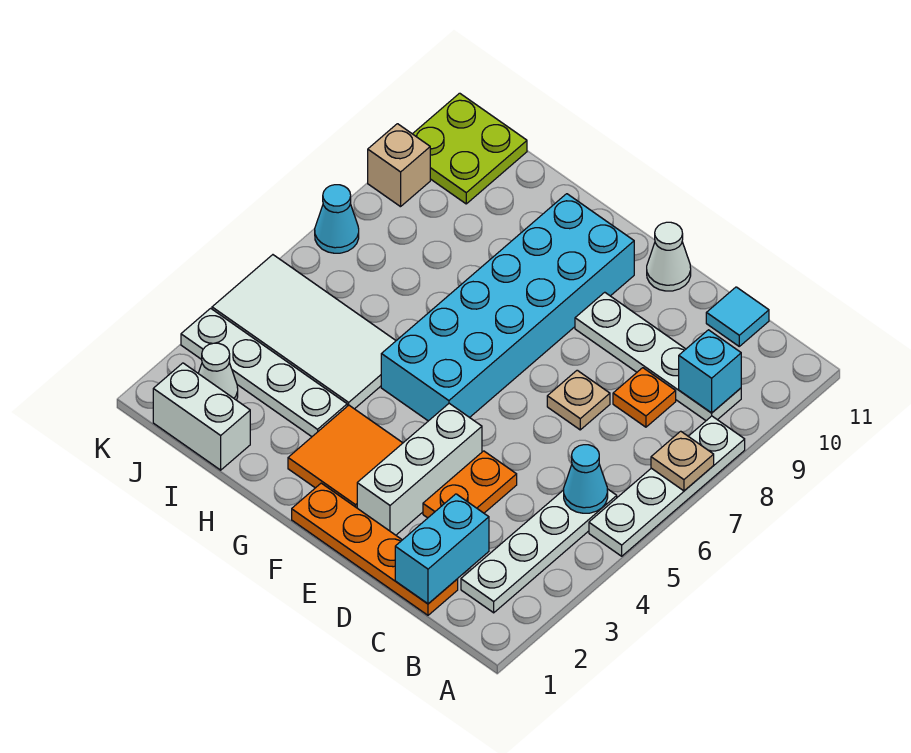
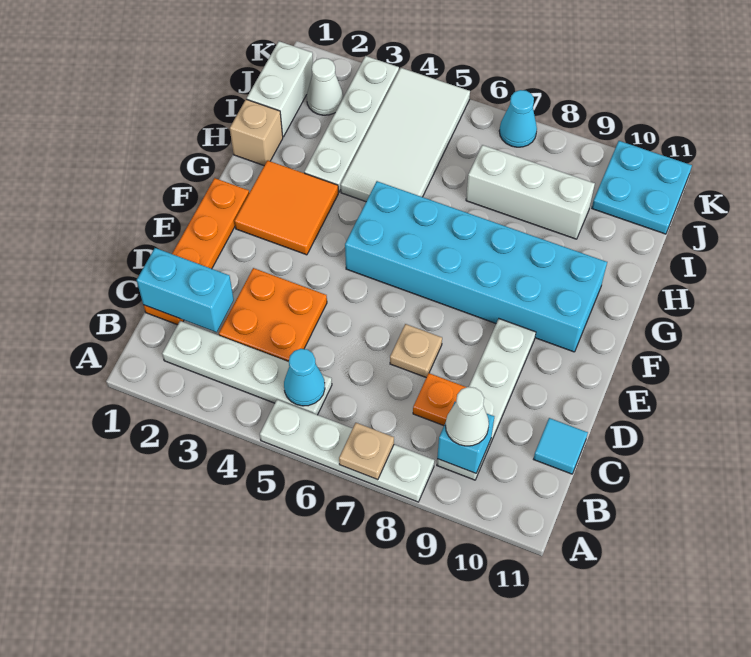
orange 1x2 plate [423,451,517,518] -> orange 2x2 plate [219,268,327,362]
white 1x3 brick [357,403,482,535] -> white 1x3 brick moved to [466,145,595,239]
white 1x1 cone [647,222,691,291] -> white 1x1 cone moved to [446,387,489,446]
lime 2x2 plate [413,93,527,204] -> cyan 2x2 plate [592,141,692,234]
tan 1x1 brick [368,124,430,207] -> tan 1x1 brick moved to [230,99,283,165]

